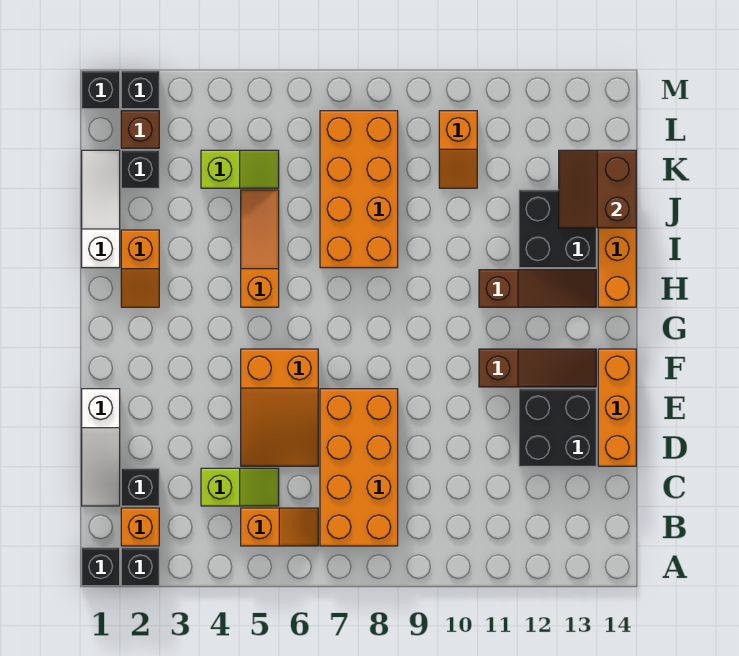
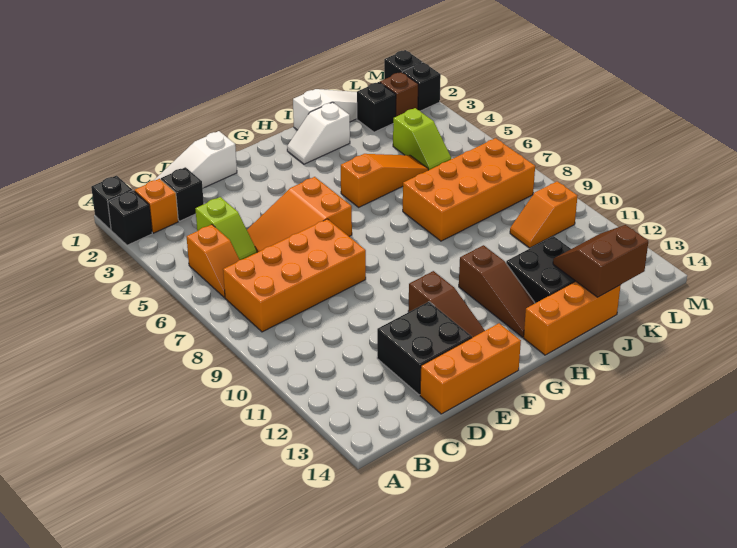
orange 1x2 slope [121,230,159,307] -> white 1x2 slope [287,102,350,164]

